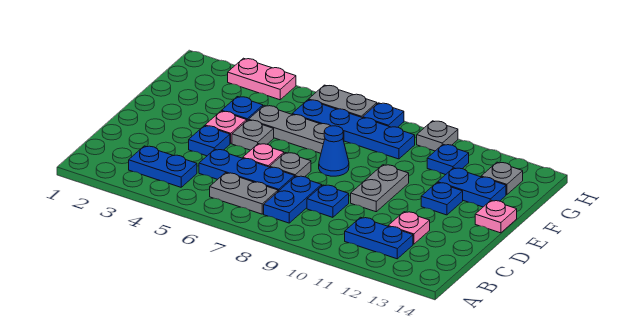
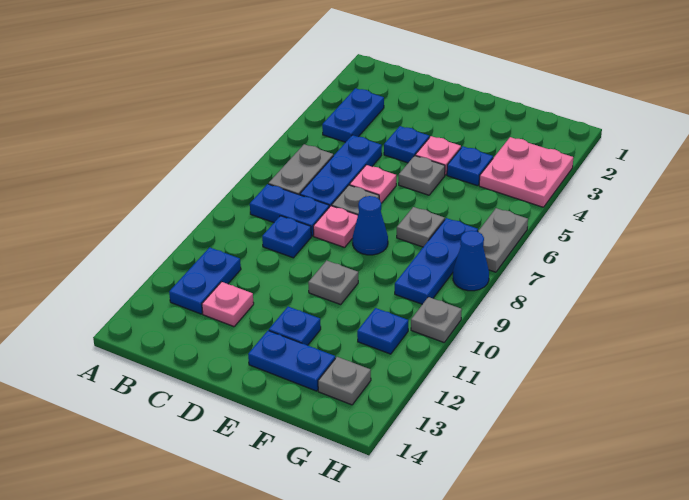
grey 1x2 plate [351,165,409,212] -> grey 1x1 plate [308,261,358,304]
pink 1x1 plate [475,200,517,233] -> pink 1x1 plate moved to [313,206,358,247]
grey 1x3 plate [249,105,344,153] -> grey 1x1 plate [397,207,445,247]
blue 1x2 plate [438,168,506,207] -> blue 1x2 plate turned to [248,331,335,391]
blue 1x4 plate [292,100,415,159] -> blue 1x3 plate [395,218,478,304]
pink 1x2 plate [228,58,296,100] -> pink 2x2 plate [479,137,573,207]
blue 1x1 plate [363,103,404,127] -> blue 1x1 cone [453,231,489,291]

